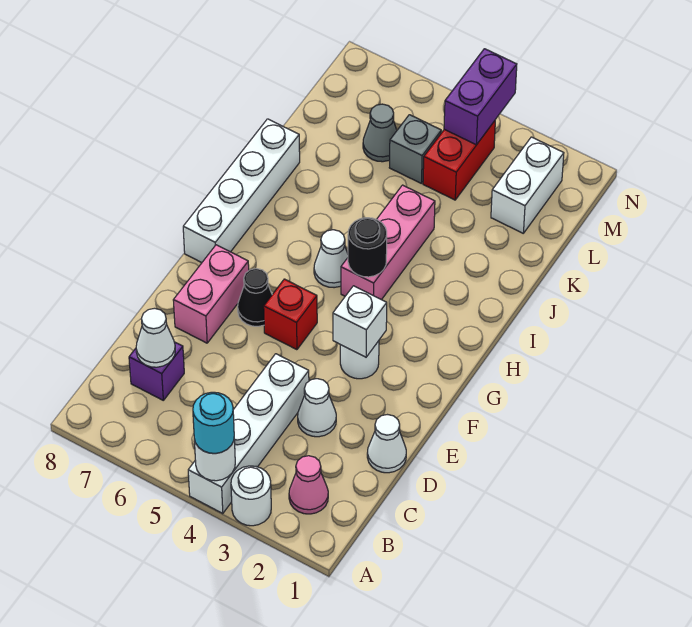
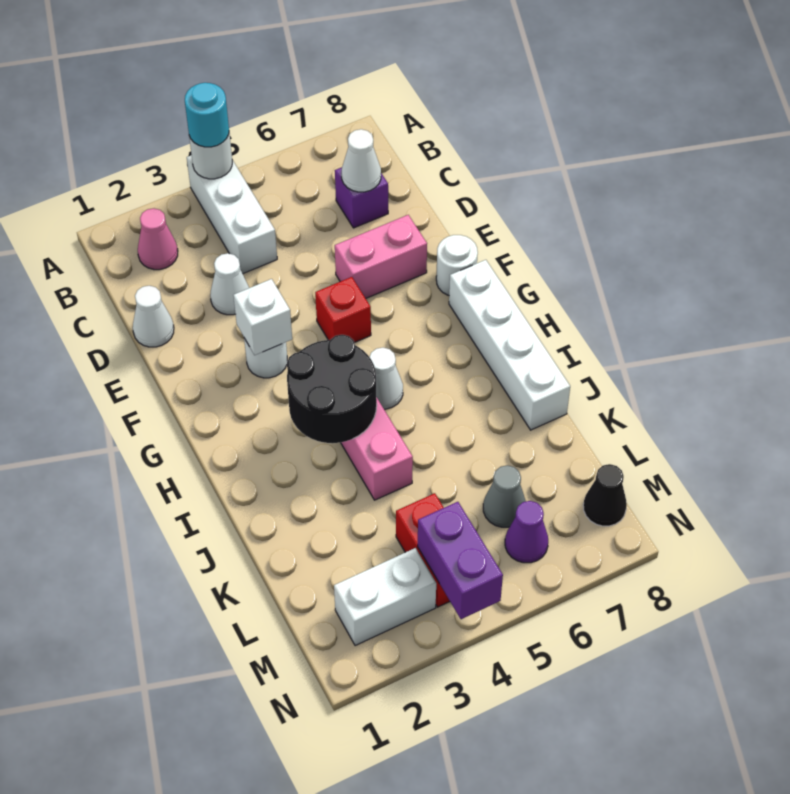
white 1x1 round brick [231,466,271,526] -> white 1x1 round brick moved to [436,235,478,295]
white 1x4 brick [188,354,309,514] -> white 1x3 brick [187,155,277,274]
pink 1x2 brick [173,245,249,343] -> pink 1x2 brick turned to [335,215,427,298]
black 1x1 cone [238,269,272,326] -> black 1x1 cone moved to [583,464,627,526]
black 1x1 round brick [348,218,387,277] -> black 2x2 round brick [287,335,377,443]
white 1x2 brick [491,137,564,233] -> white 1x2 brick turned to [334,548,436,646]
grey 1x1 brick [389,115,441,183] -> none
none -> purple 1x1 cone [505,501,548,563]

